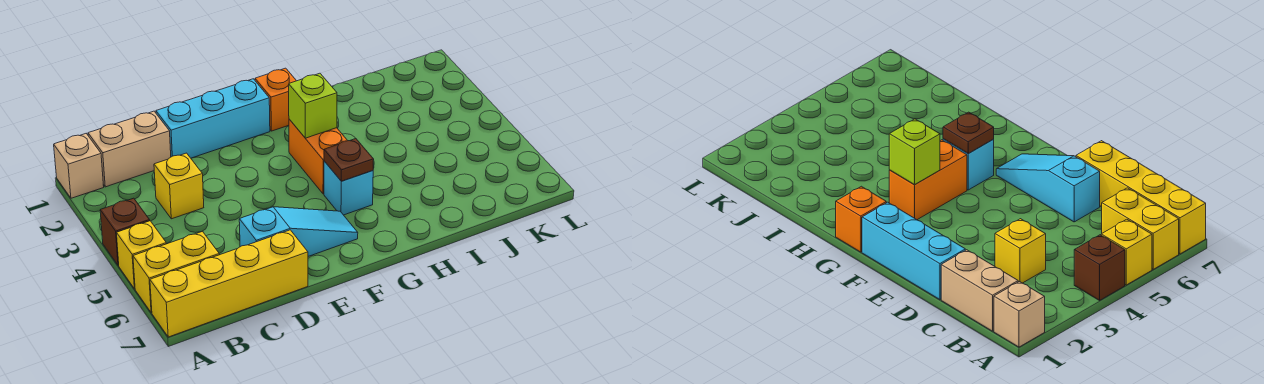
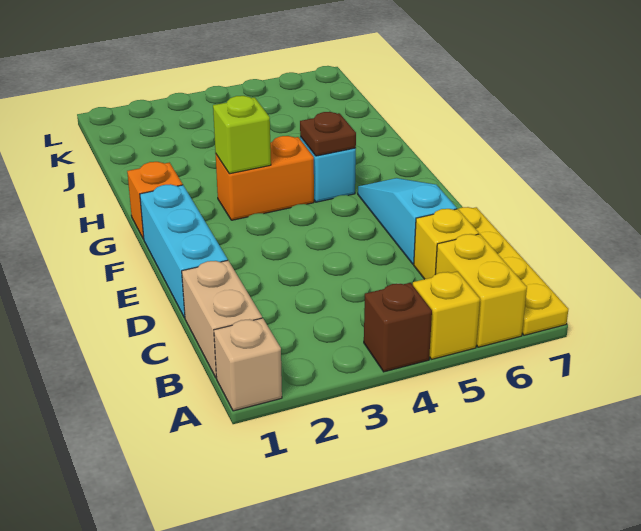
yellow 1x4 brick [150,230,308,337] -> yellow 1x4 plate [458,207,568,335]
yellow 1x1 brick [154,153,204,219] -> yellow 1x1 brick moved to [414,209,479,279]

